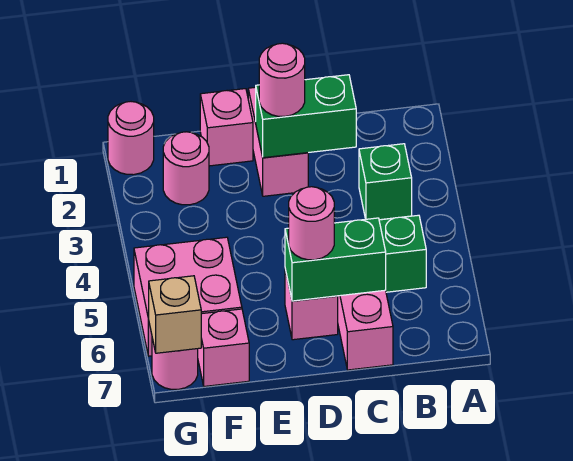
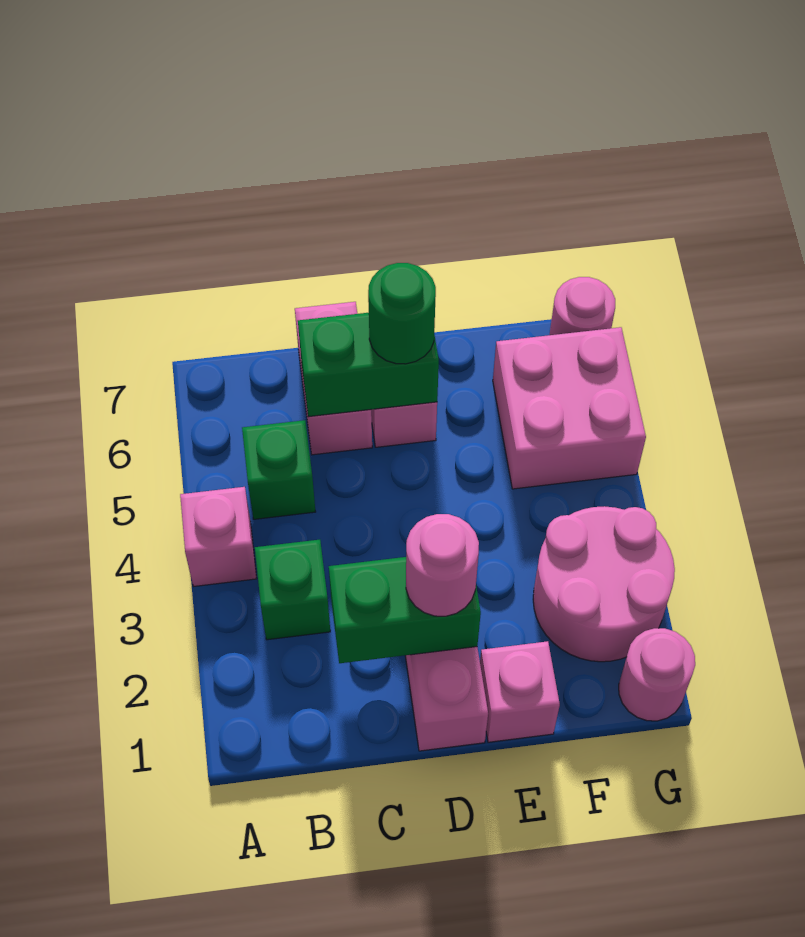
pink 1x1 round brick [289,187,334,260] -> green 1x1 round brick [368,263,436,364]
pink 1x1 round brick [163,132,209,205] -> pink 2x2 round brick [533,506,675,662]
pink 1x1 brick [198,309,249,386] -> pink 1x1 brick moved to [180,487,257,586]
tan 1x1 brick [149,276,201,353] -> none

